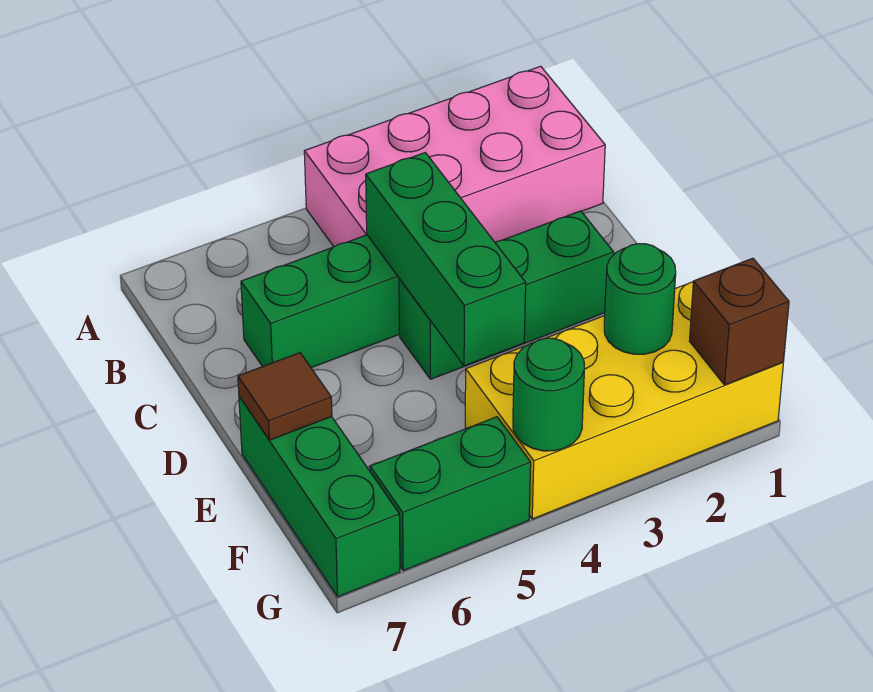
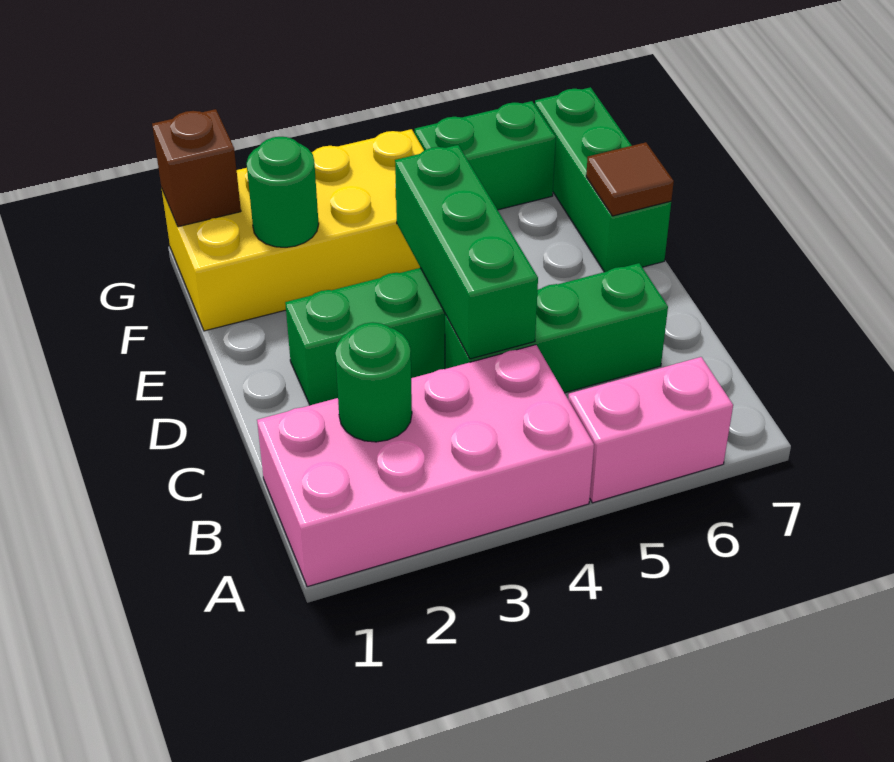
none -> pink 1x2 brick [568,357,733,503]
green 1x1 round brick [513,338,585,451] -> green 1x1 round brick moved to [335,322,412,442]

